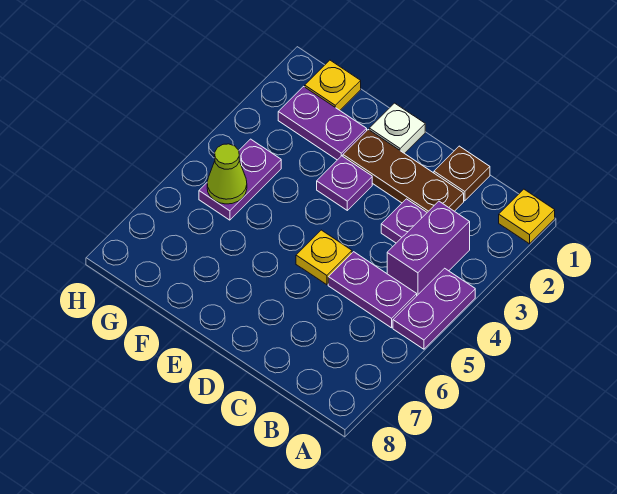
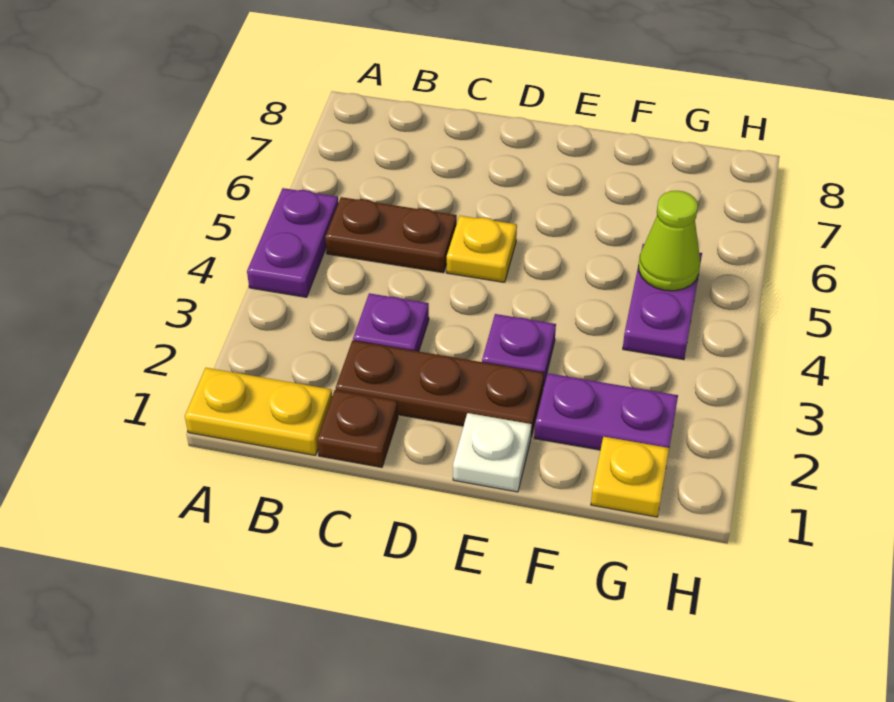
yellow 1x1 plate [499,189,555,244] -> yellow 1x2 plate [185,368,332,455]
purple 1x2 brick [387,201,470,295] -> none
purple 1x2 plate [328,252,417,328] -> brown 1x2 plate [325,197,457,273]

